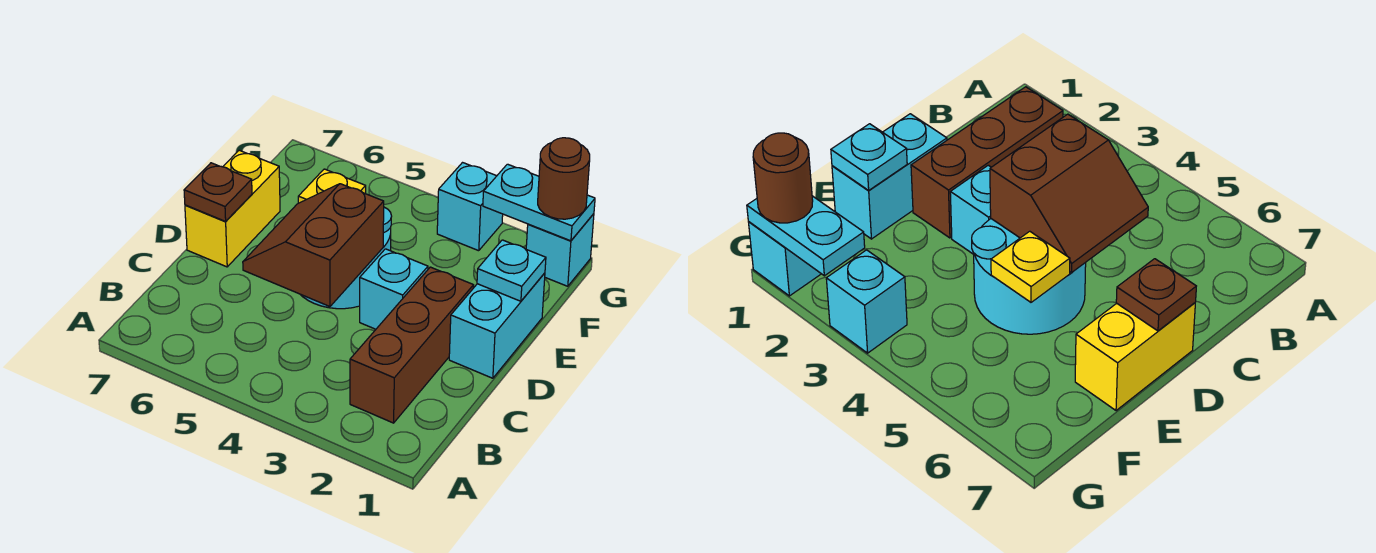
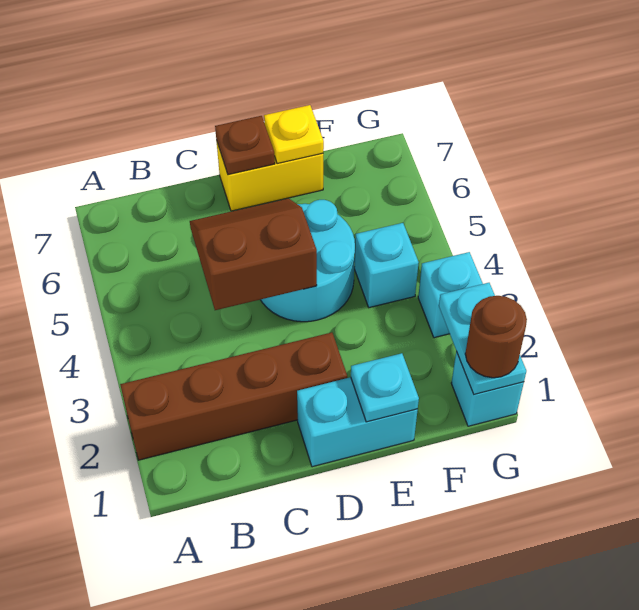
brown 1x3 brick [350,267,474,423] -> brown 1x4 brick [120,333,347,460]
cyan 1x1 brick [360,249,428,329] -> cyan 1x1 brick moved to [354,223,419,308]
yellow 1x1 plate [298,169,366,203] -> yellow 1x1 plate moved to [264,105,324,164]

